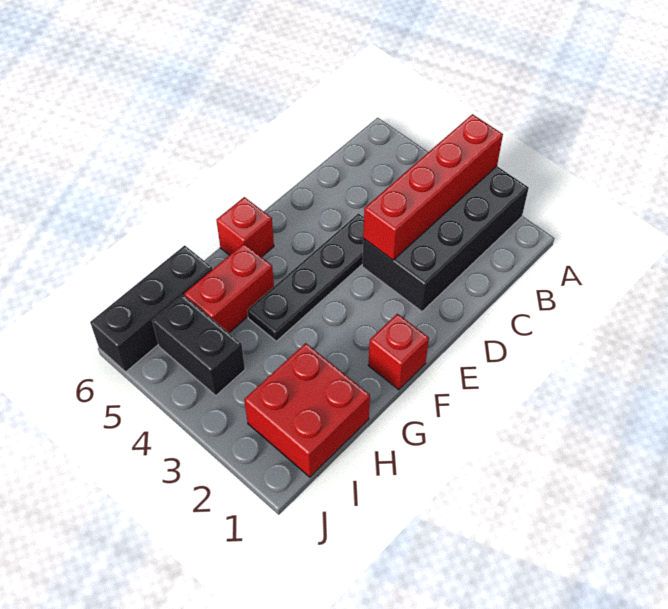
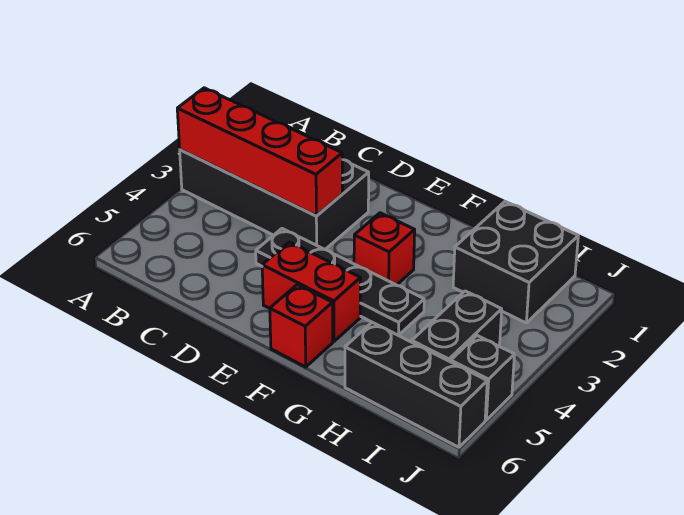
red 1x1 brick [368,314,429,390] -> red 1x1 brick moved to [354,213,415,285]
red 1x2 brick [184,244,274,333] -> red 1x2 brick moved to [262,242,361,341]
red 2x2 brick [244,343,370,477] -> black 2x2 brick [453,202,578,323]
none -> black 1x1 brick [451,336,514,420]

